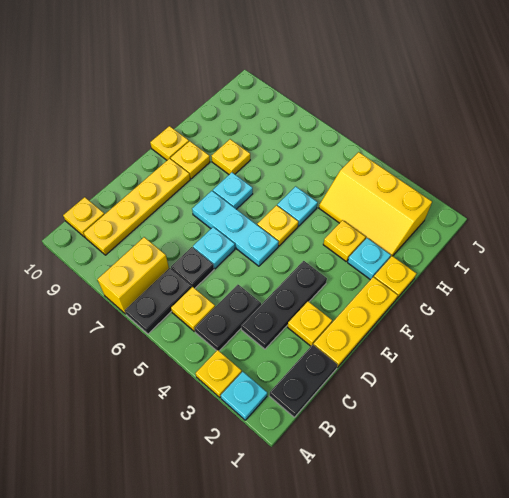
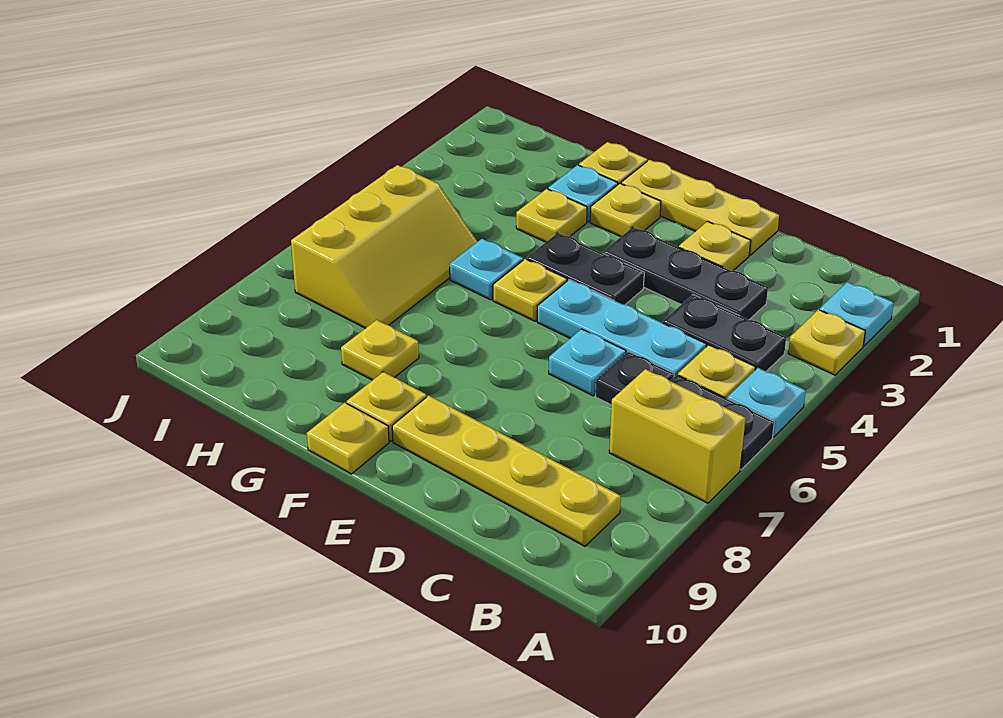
black 1x2 plate [269,345,337,417] -> black 1x2 plate moved to [527,233,644,305]
yellow 1x1 plate [63,197,104,237] -> yellow 1x1 plate moved to [590,184,661,237]
cyan 1x3 plate [192,191,278,266] -> cyan 1x3 plate turned to [537,280,706,376]
cyan 1x1 plate [213,172,253,209] -> cyan 1x1 plate moved to [727,368,806,437]
yellow 2x3 slope [319,152,432,257] -> yellow 2x3 slope moved to [291,165,478,328]

